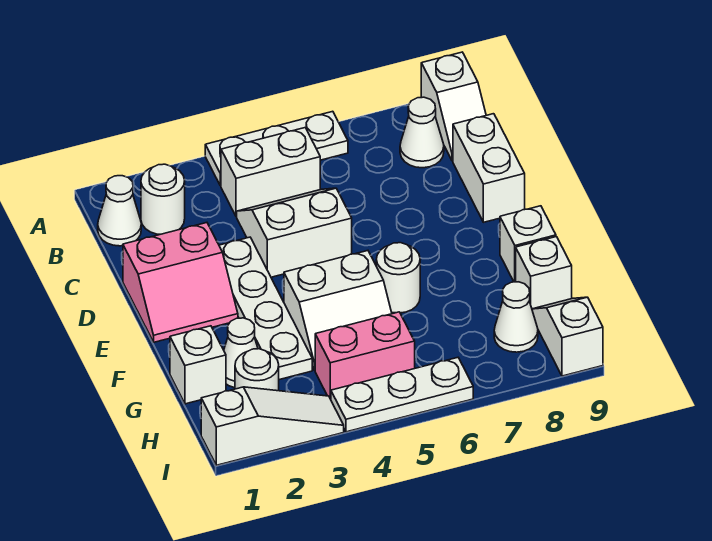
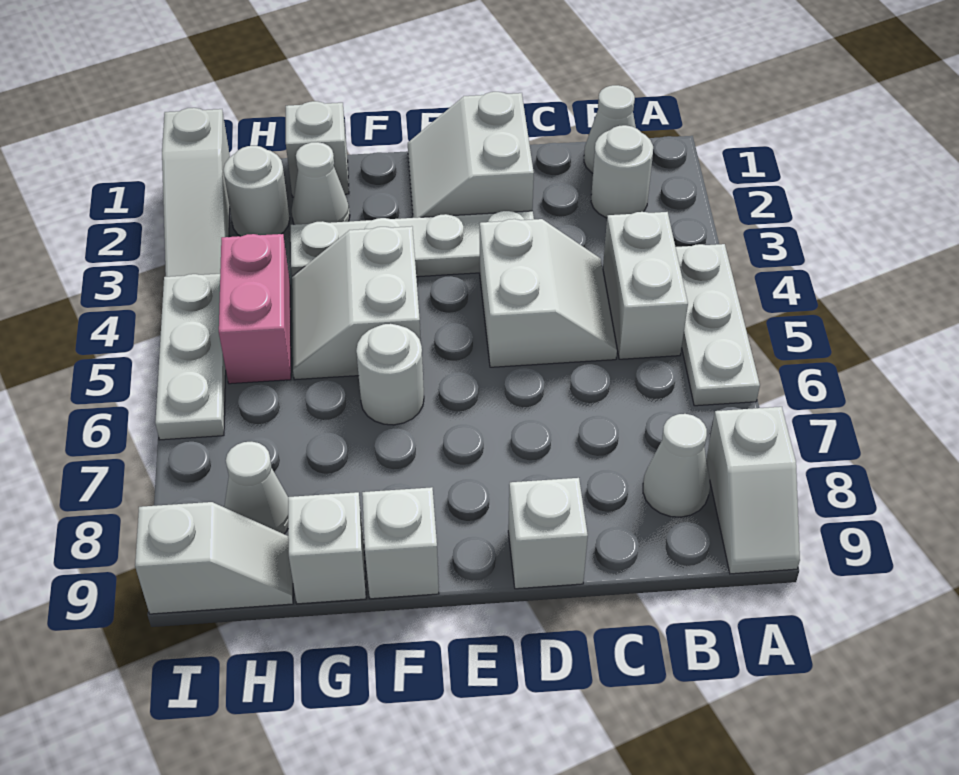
white 1x2 slope [421,52,486,161] -> white 1x2 slope turned to [706,407,800,574]
white 1x2 brick [453,114,525,222] -> white 1x1 brick [508,478,588,589]
pink 2x2 slope [123,223,238,342] -> white 2x2 slope [408,92,534,218]

